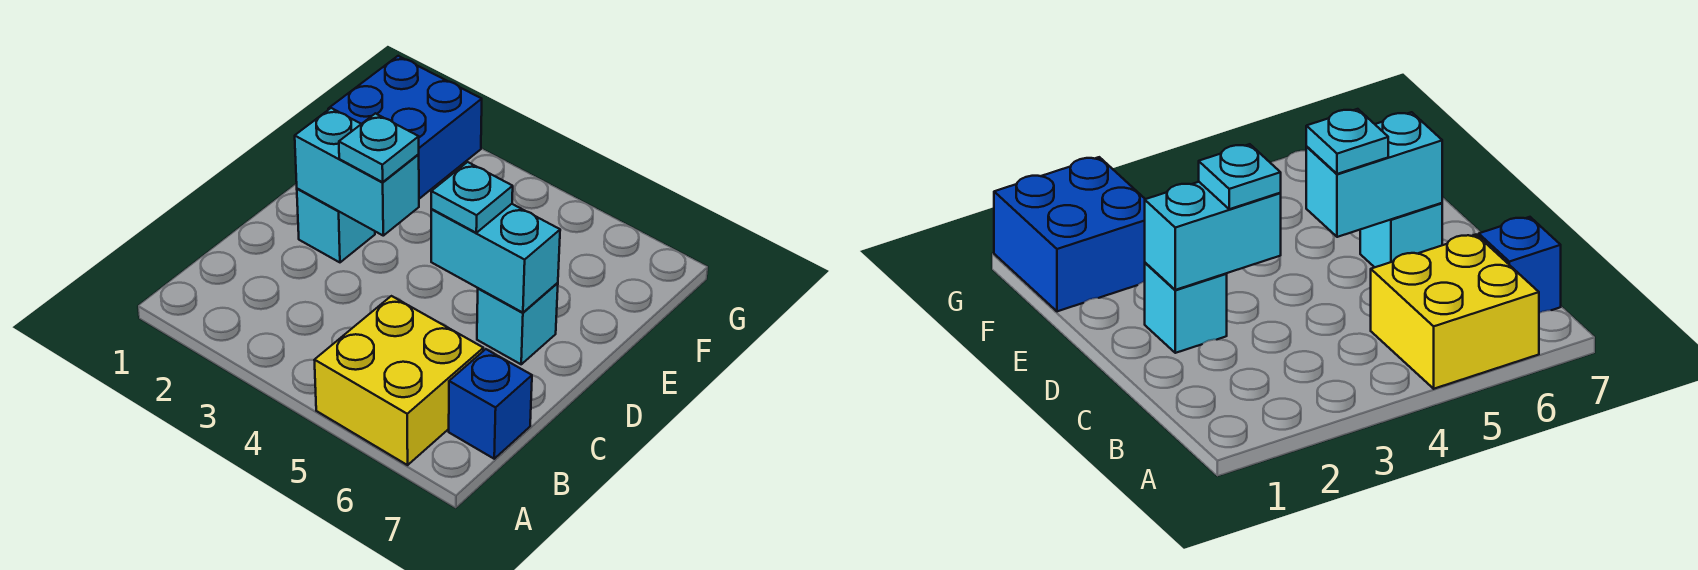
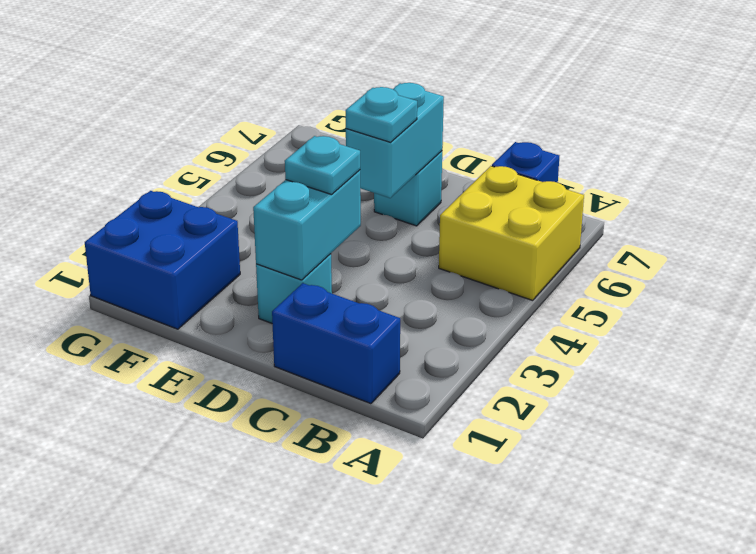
none -> blue 1x2 brick [272,283,400,404]

